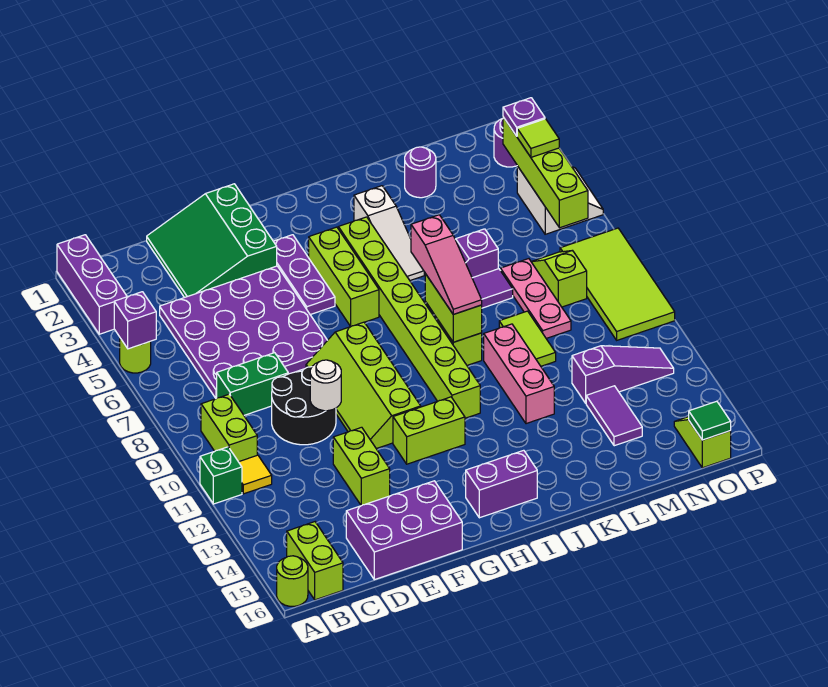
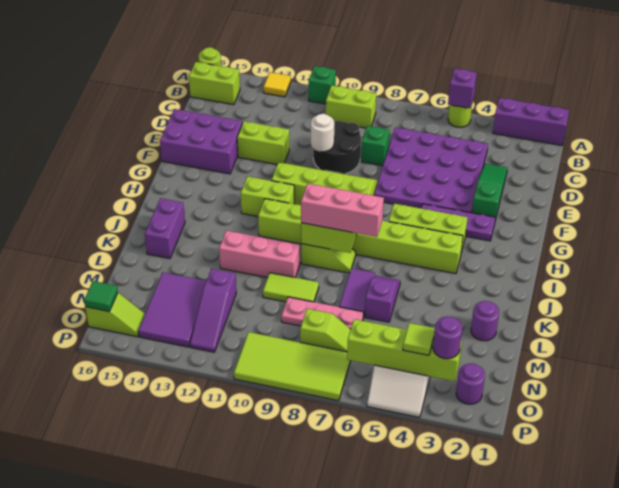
yellow 1x1 tile [239,455,272,494] -> yellow 1x1 tile moved to [264,72,291,97]
green 1x2 brick [217,353,288,415] -> green 1x1 brick [361,126,389,166]
green 3x3 slope [147,184,277,298] -> green 1x3 slope [472,164,507,220]
purple 2x3 brick [346,481,462,580] -> purple 2x3 brick turned to [160,109,243,174]
lime 1x2 brick [393,397,465,464] -> lime 1x2 brick turned to [241,176,295,216]
purple 1x2 brick [466,450,537,518] -> purple 1x2 brick moved to [145,198,185,258]
white 1x3 slope [354,186,424,280] -> none
pink 1x3 slope [411,215,482,314] -> pink 1x3 brick [301,184,384,237]
purple 1x2 tile [586,386,642,446] -> purple 2x3 tile [138,272,206,347]
purple 1x1 plate [503,98,545,136] -> purple 1x1 round brick [433,317,462,359]

